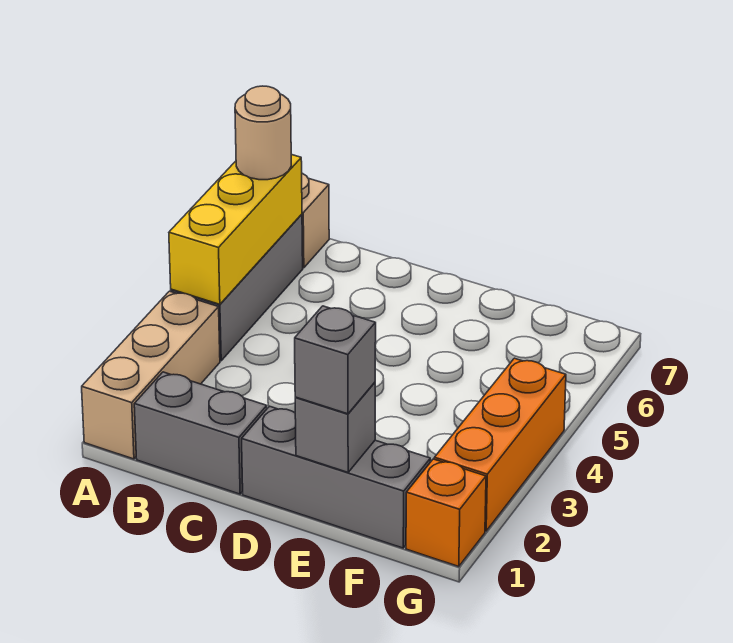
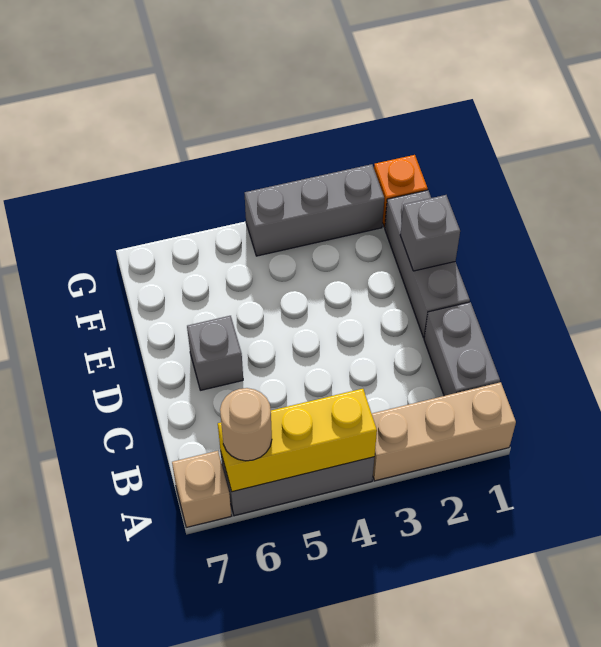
grey 1x1 brick [295,306,376,414] -> grey 1x1 brick moved to [187,316,243,390]
orange 1x3 brick [434,358,566,531] -> grey 1x3 brick [245,164,384,256]

